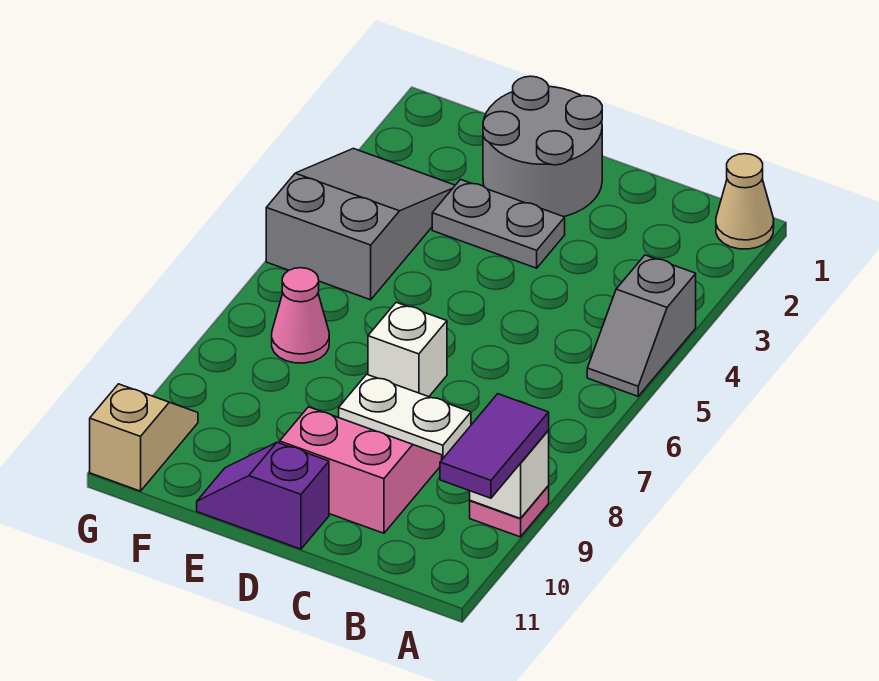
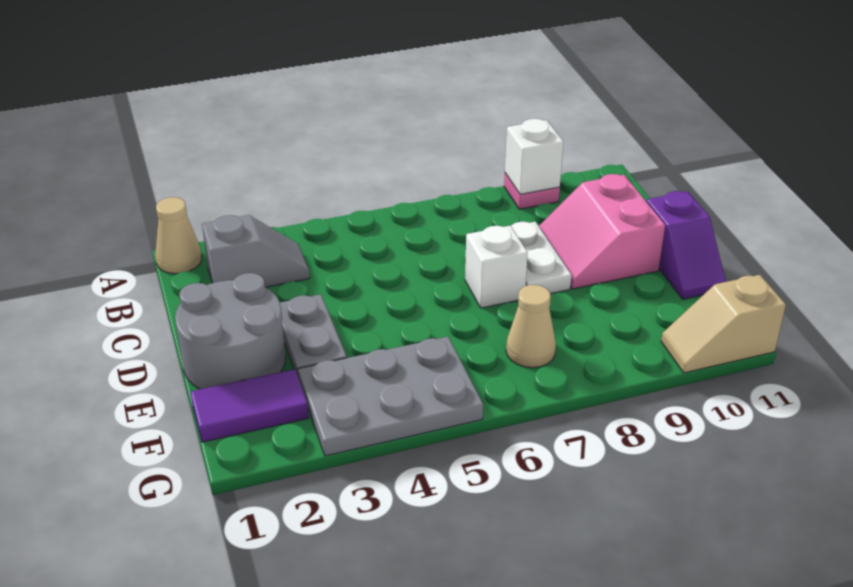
grey 1x2 slope [587,255,696,396] -> grey 1x2 slope moved to [202,215,310,287]
purple 1x2 tile [440,394,549,498] -> purple 1x2 tile moved to [190,369,309,442]
grey 2x3 slope [266,148,455,300] -> grey 2x3 plate [298,337,483,456]
pink 1x1 cone [272,268,329,363] -> tan 1x1 cone [506,285,556,368]

